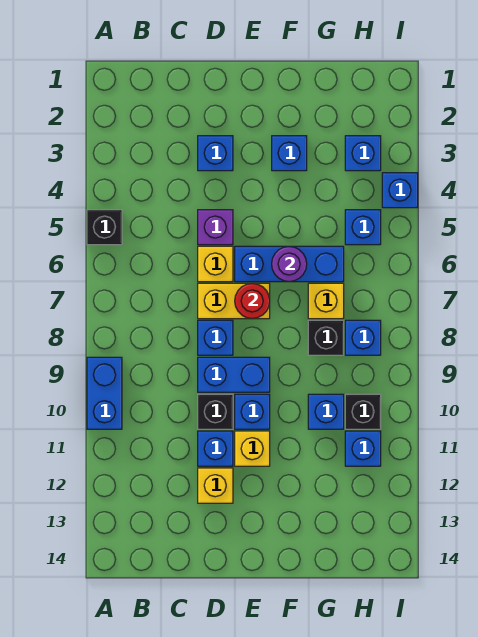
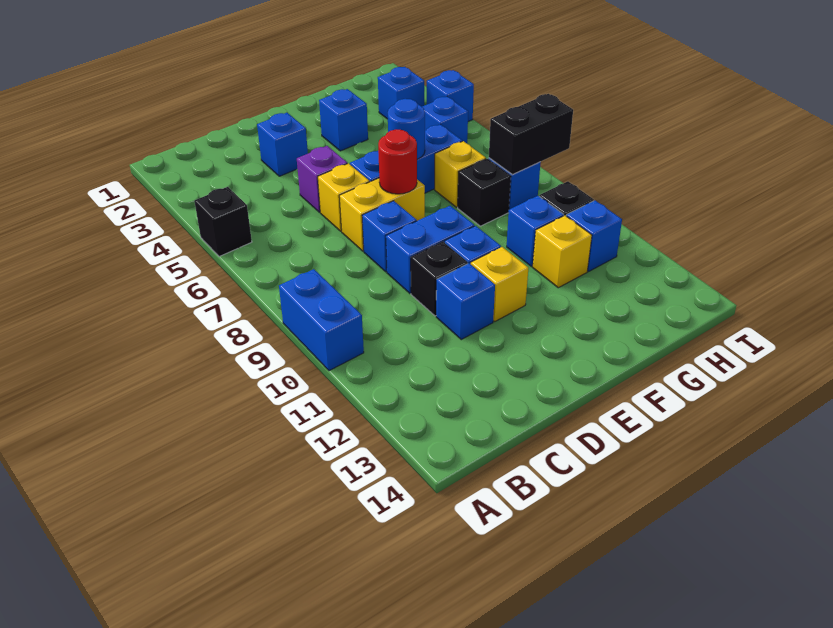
yellow 1x1 brick [198,468,233,503] -> yellow 1x1 brick moved to [533,216,592,288]
purple 1x1 round brick [272,246,307,282] -> blue 1x1 round brick [388,99,425,159]
none -> black 1x2 brick [489,94,573,175]

